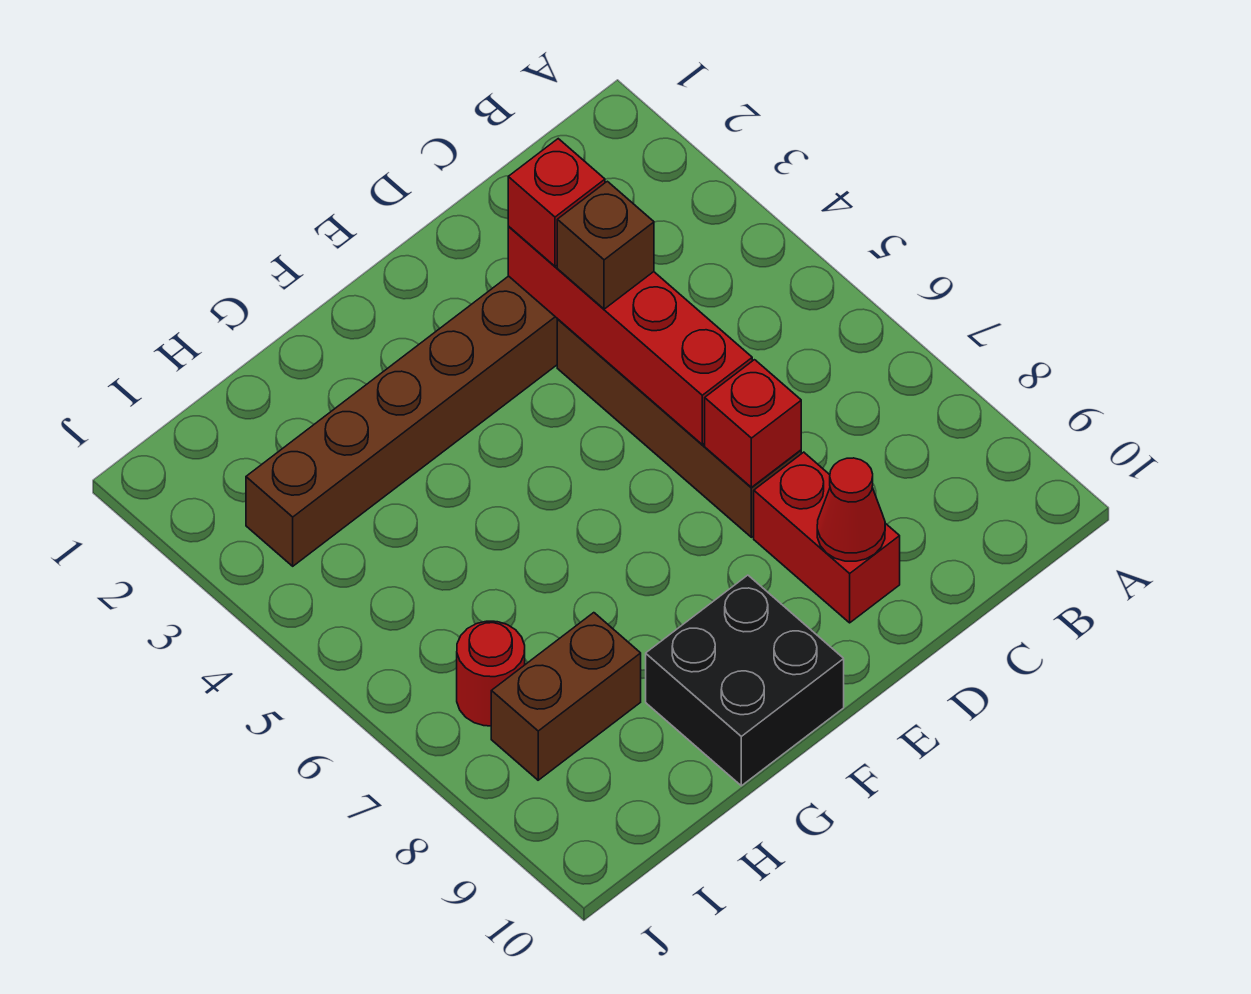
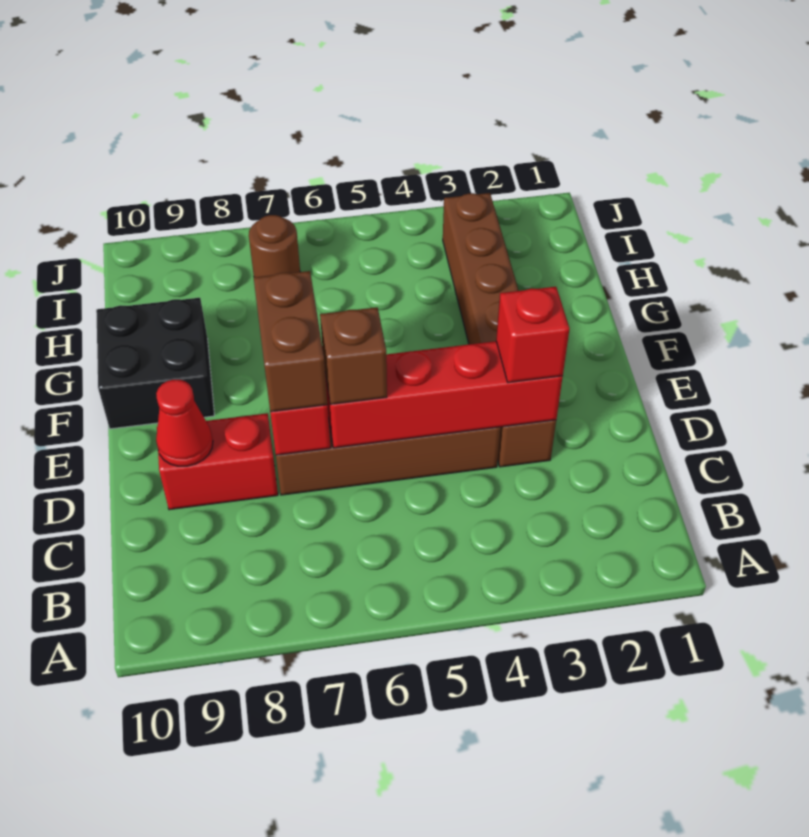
brown 1x1 brick [557,181,654,309] -> brown 1x1 brick moved to [320,307,387,404]
brown 1x2 brick [491,613,641,780] -> brown 1x2 brick moved to [254,271,327,412]
red 1x1 round brick [457,621,525,726] -> brown 1x1 round brick [249,215,300,277]

